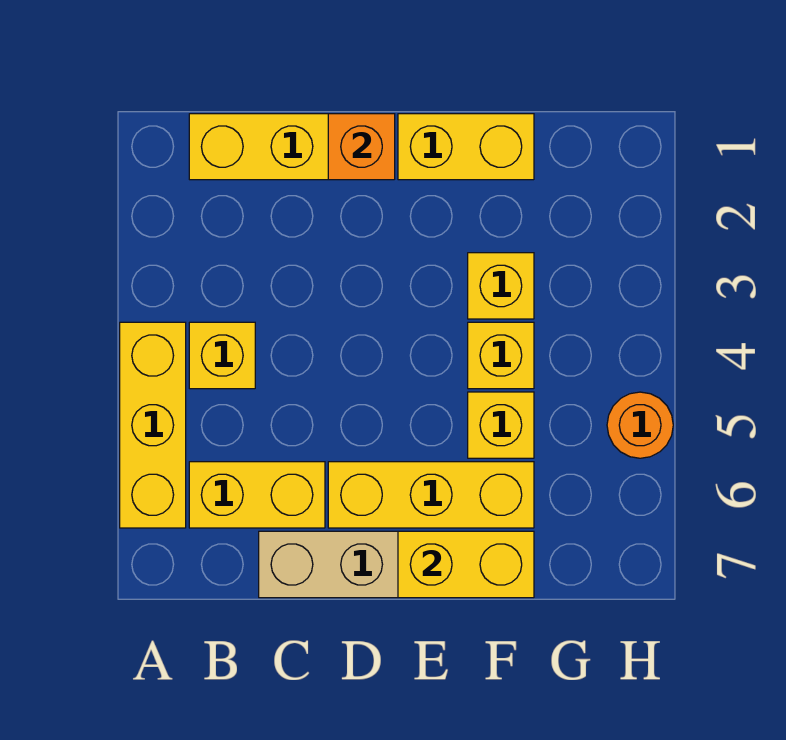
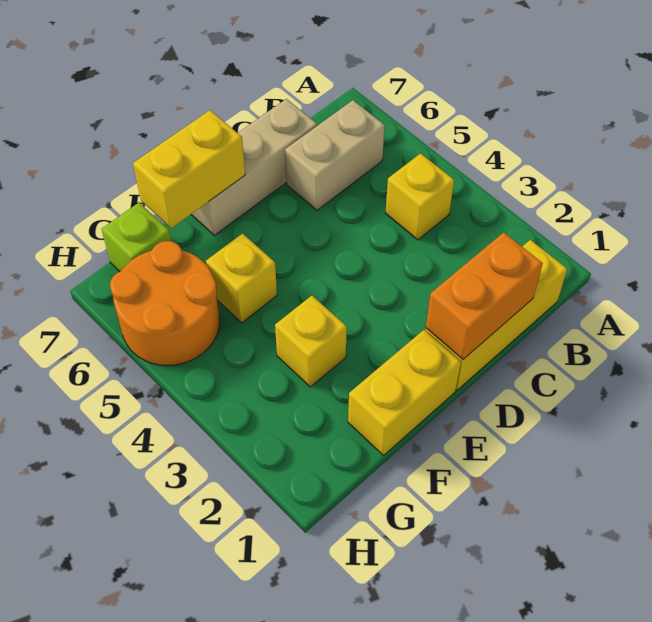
yellow 1x3 brick [120,322,186,528] -> none
yellow 1x2 brick [189,462,325,528] -> tan 1x2 brick [285,100,385,210]
orange 1x1 brick [328,114,395,180] -> orange 1x2 brick [426,232,543,359]
yellow 1x3 brick [328,462,534,528] -> none
yellow 1x1 brick [468,322,534,389] -> none
none -> lime 1x1 brick [102,203,171,272]
orange 1x1 round brick [607,392,673,458] -> orange 2x2 round brick [110,241,220,366]

